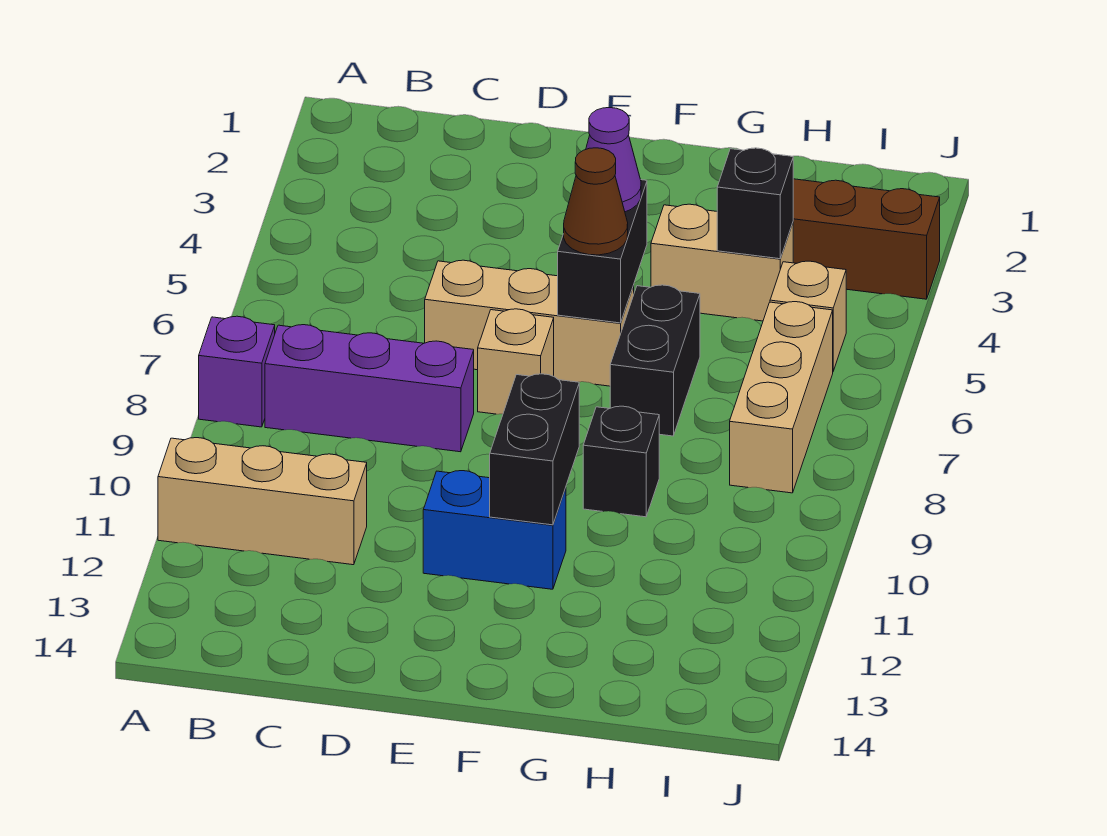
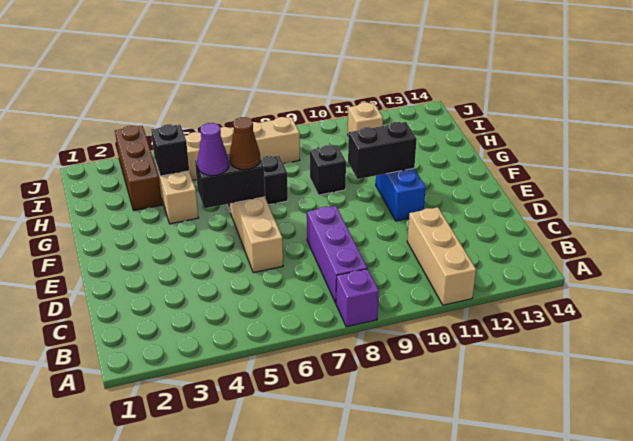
tan 1x1 brick [478,309,554,414] -> tan 1x1 brick moved to [348,102,383,136]

